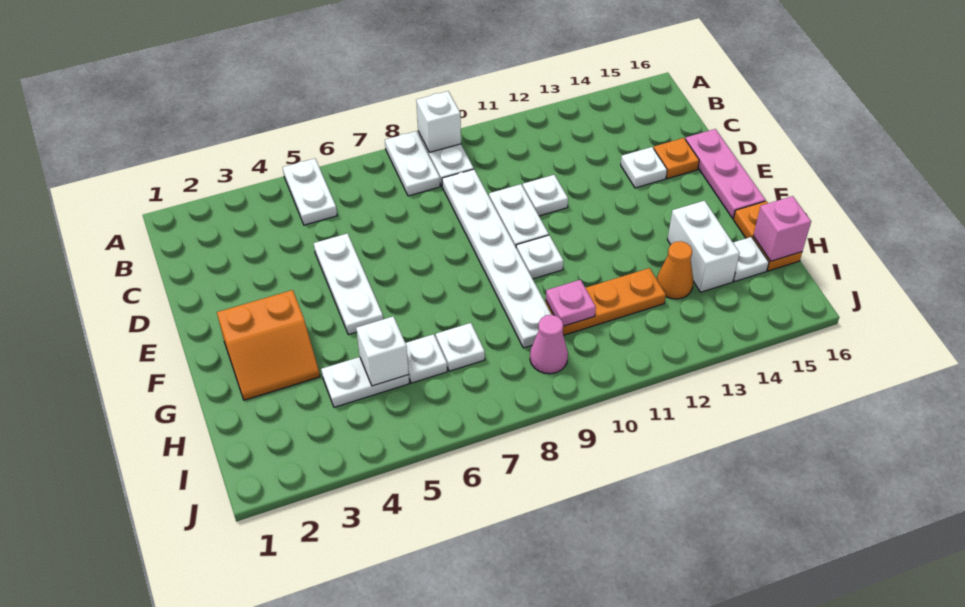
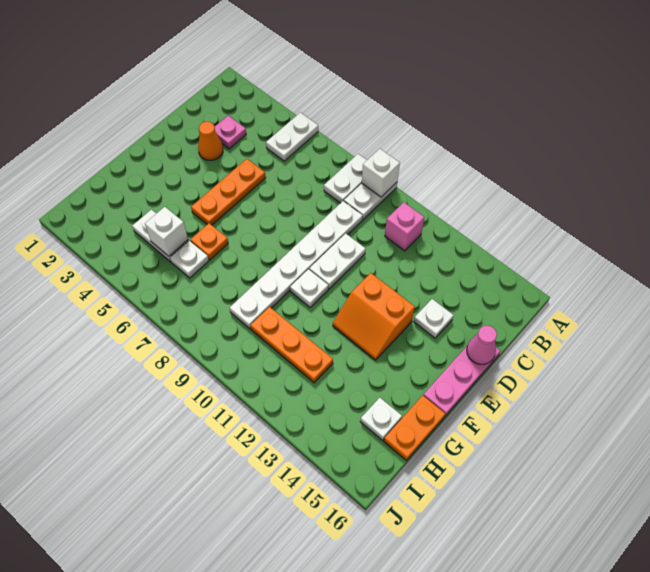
white 1x3 plate [314,233,383,335] -> orange 1x3 plate [191,159,266,225]
white 1x1 plate [523,175,568,216] -> none
orange 1x1 plate [654,138,699,179] -> orange 1x1 plate moved to [190,223,228,260]
orange 2x2 slope [217,290,320,400] -> orange 2x2 slope moved to [333,273,415,360]
white 1x2 brick [667,201,740,292] -> none
white 1x1 plate [436,323,485,371] -> none
pink 1x1 plate [546,280,596,326] -> pink 1x1 plate moved to [215,116,246,149]
orange 1x1 cone [657,241,693,299] -> orange 1x1 cone moved to [198,122,223,160]
pink 1x1 brick [753,196,811,261] -> pink 1x1 brick moved to [385,202,424,251]
pink 1x1 cone [530,315,568,374] -> pink 1x1 cone moved to [467,326,497,364]

